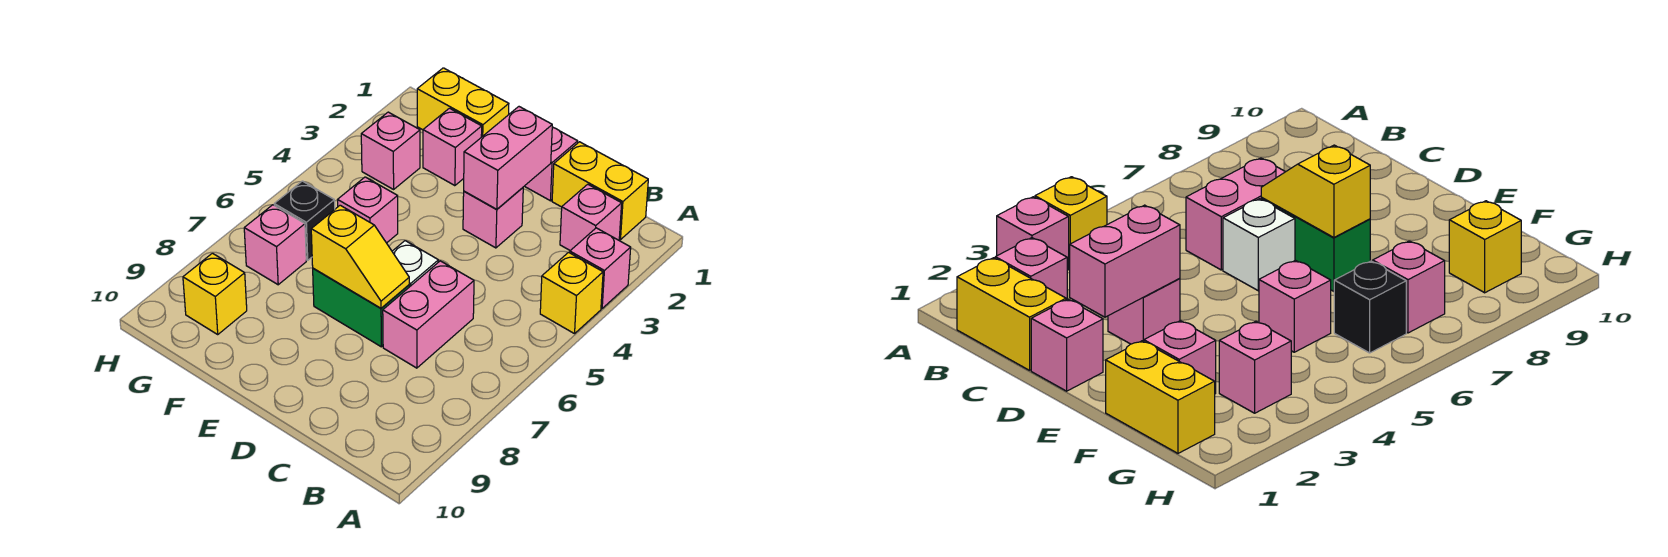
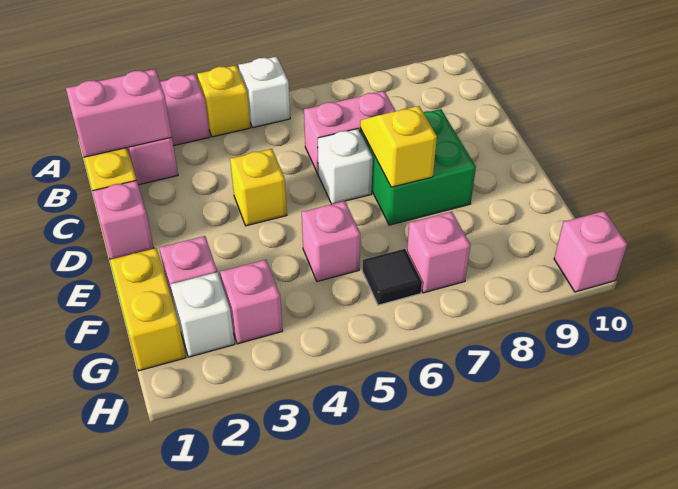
none -> white 1x1 brick [238,56,290,128]
pink 1x2 brick [464,107,552,209] -> pink 1x2 brick moved to [66,69,172,157]
pink 1x1 brick [463,188,523,248] -> pink 1x1 brick moved to [554,211,627,292]
green 1x2 brick [313,268,409,347] -> green 2x2 brick [360,109,476,225]
none -> white 1x1 brick [170,272,235,357]
black 1x1 brick [274,181,335,260] -> black 1x1 tile [362,249,422,305]
yellow 1x1 brick [183,253,247,334] -> yellow 1x1 brick moved to [230,149,287,226]

